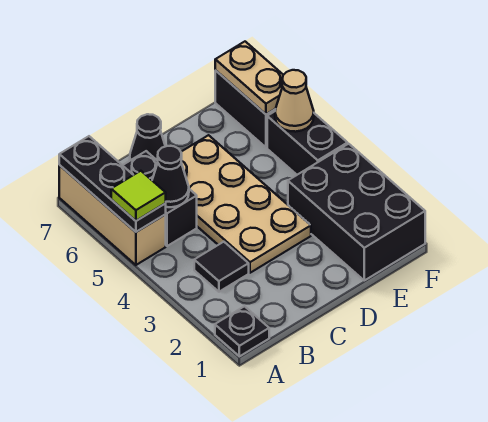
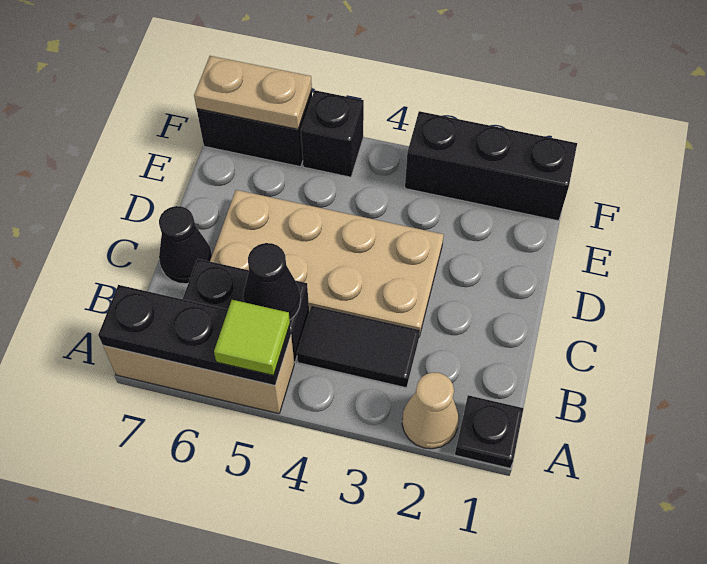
black 1x1 tile [194,242,249,292] -> black 1x2 tile [297,306,420,388]
black 2x3 brick [288,144,425,280] -> black 1x3 brick [405,111,577,221]
black 1x2 brick [267,112,347,175] -> black 1x1 brick [301,90,364,177]
tan 1x1 cone [275,70,314,132] -> tan 1x1 cone moved to [402,372,459,449]

